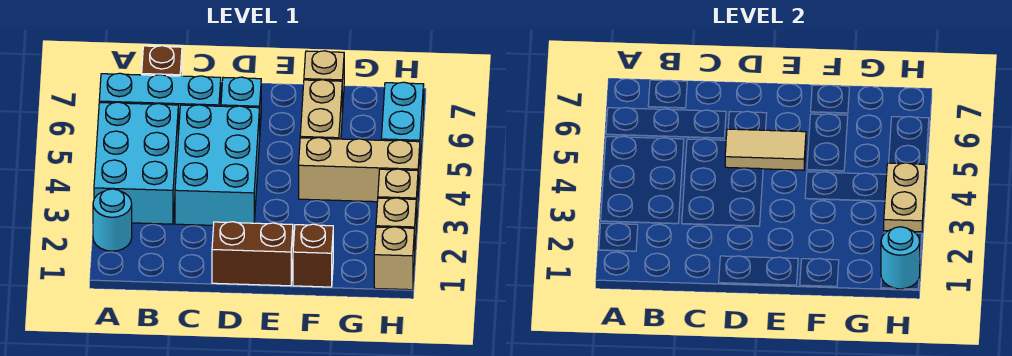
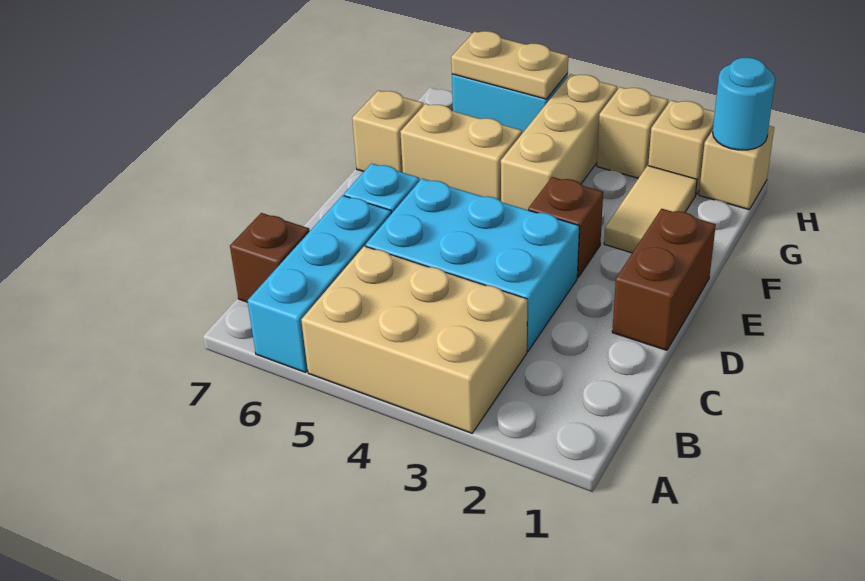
cyan 1x1 round brick [93,189,132,251] -> none
cyan 2x3 brick [94,102,178,224] -> tan 2x3 brick [301,246,527,433]
tan 1x2 tile [725,129,806,170] -> tan 1x2 tile moved to [604,165,697,253]
brown 1x1 brick [293,224,333,287] -> brown 1x1 brick moved to [528,177,603,278]
tan 1x2 plate [884,163,926,232] -> tan 1x2 plate moved to [451,31,568,99]

